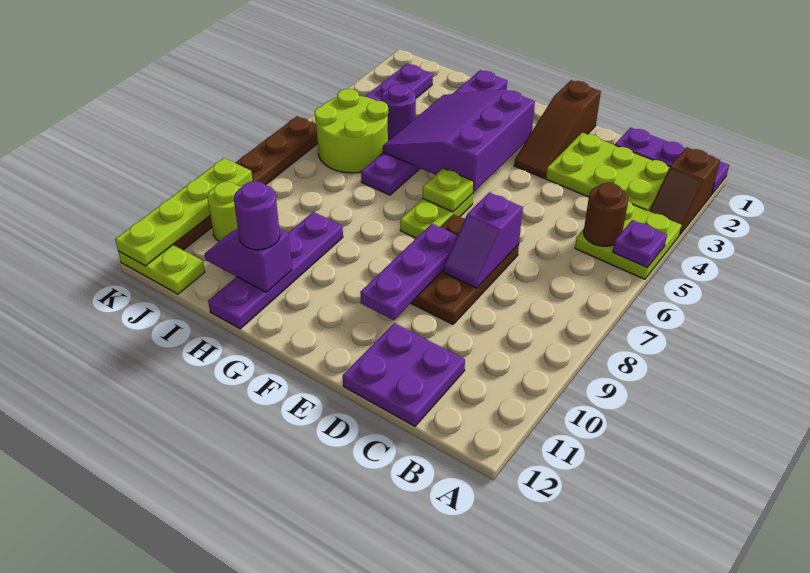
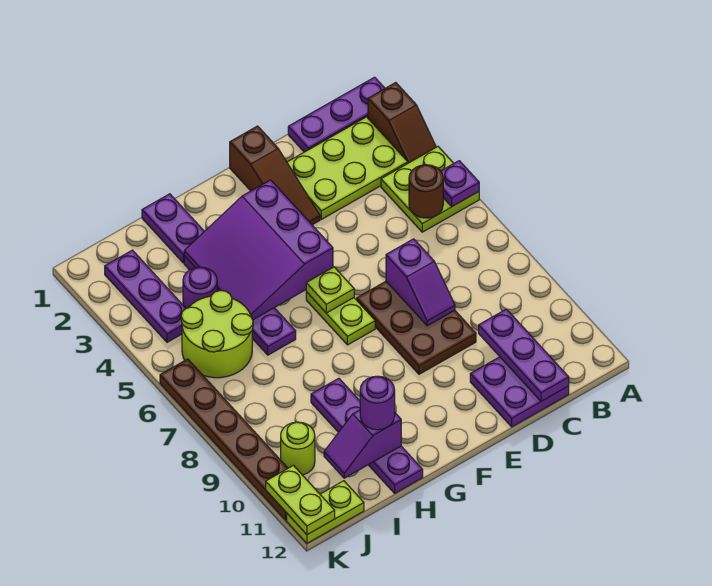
purple 1x3 plate [360,224,458,320] -> purple 1x3 plate moved to [479,309,569,401]
lime 1x4 plate [115,158,253,266] -> lime 1x2 plate [266,465,335,535]

